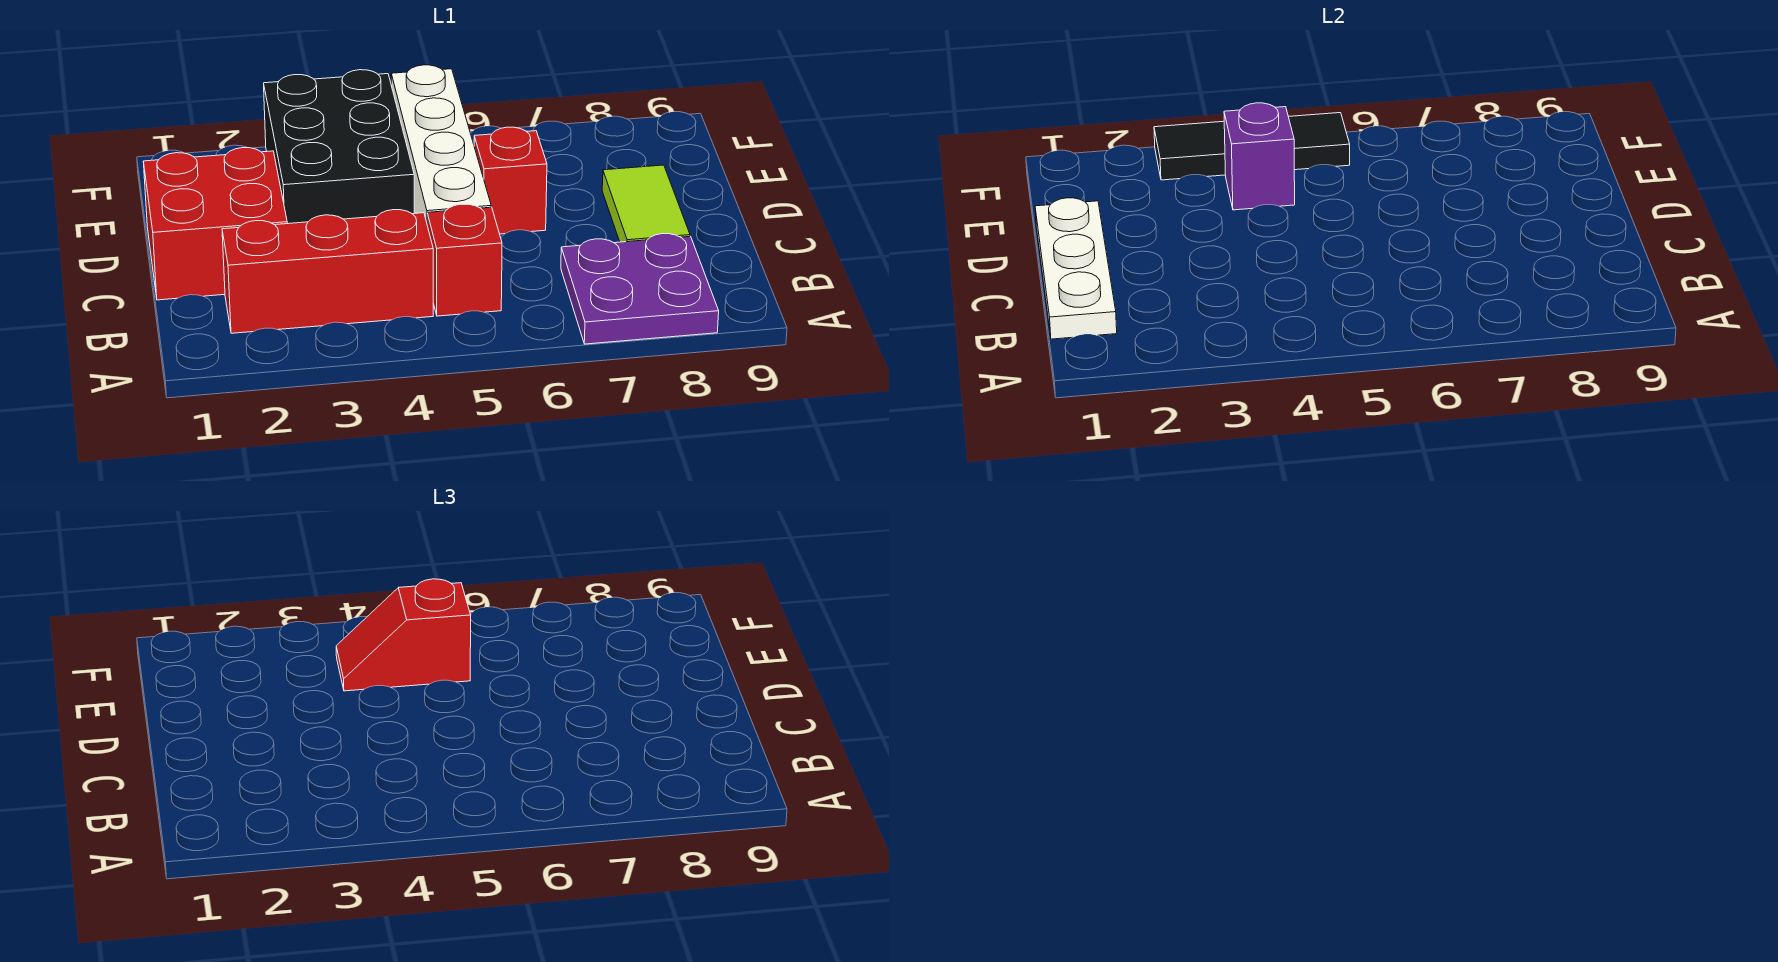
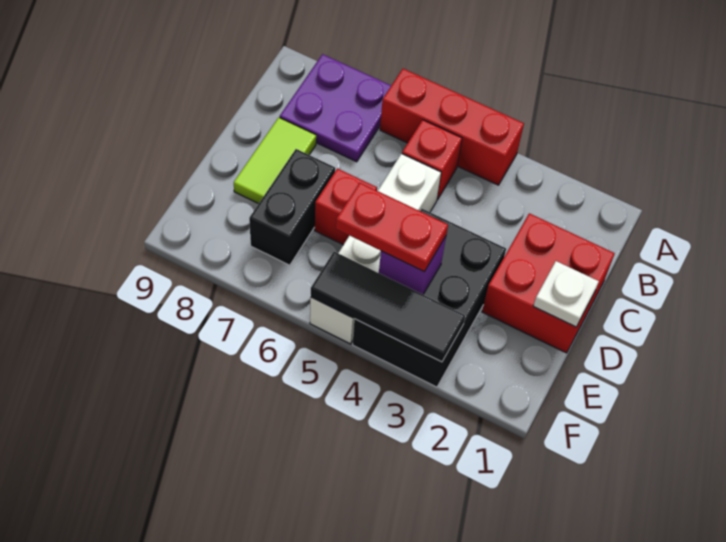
white 1x3 plate [1035,198,1117,339] -> white 1x1 plate [533,261,599,327]
red 1x3 brick [222,210,433,333] -> red 1x3 brick moved to [380,69,524,185]
none -> black 1x2 brick [249,149,335,265]
red 1x2 slope [336,579,471,691] -> red 1x2 plate [336,183,448,272]

